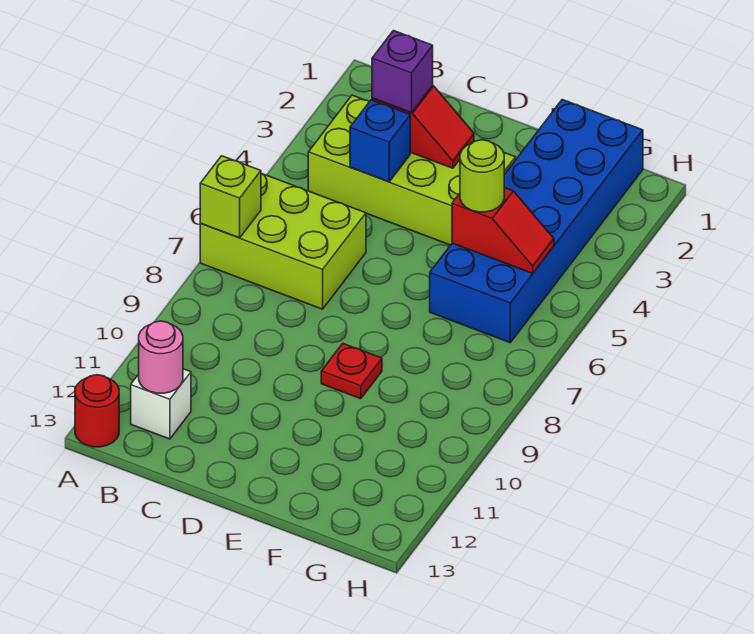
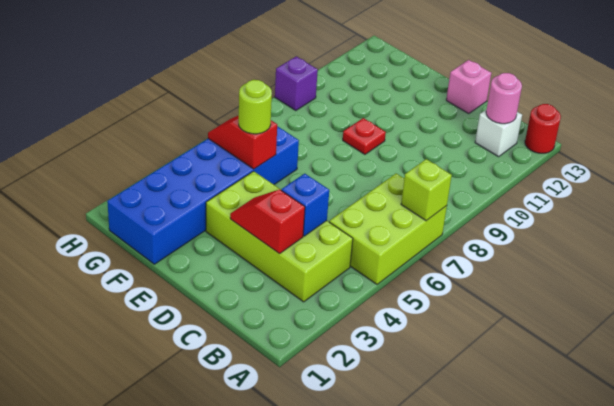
lime 2x3 brick [200,173,366,309] -> lime 2x3 brick turned to [329,173,447,284]
purple 1x1 brick [372,31,433,113] -> purple 1x1 brick moved to [275,56,318,111]
none -> pink 1x1 brick [446,60,491,114]

